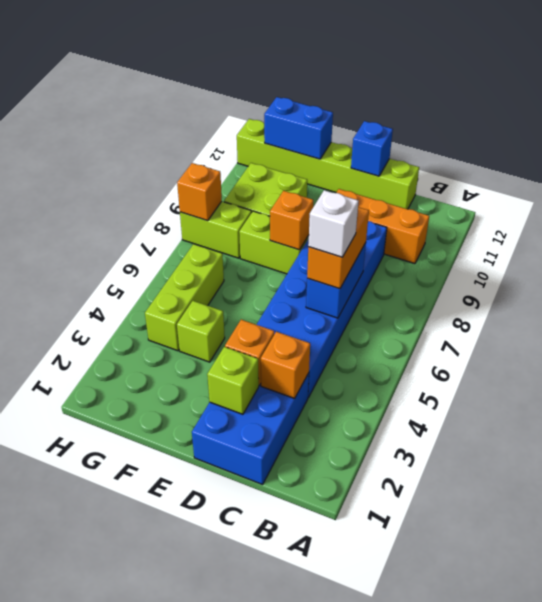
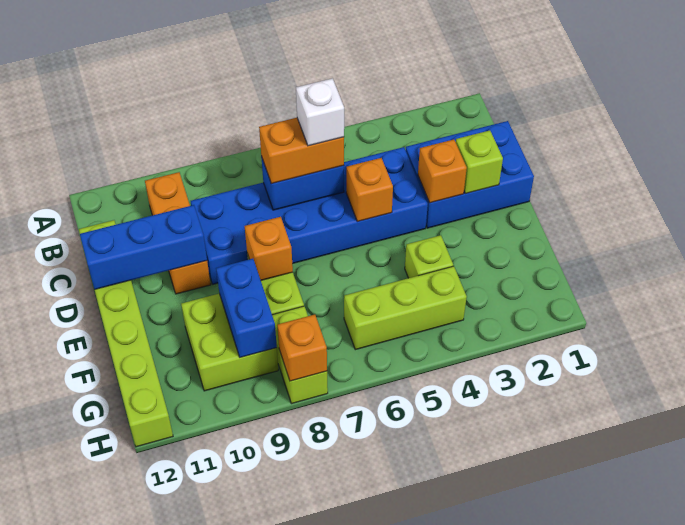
orange 1x1 brick [261,332,310,398] -> orange 1x1 brick moved to [346,158,393,222]
blue 1x1 brick [351,121,393,176] -> blue 1x3 brick [80,205,207,290]
blue 1x2 brick [264,97,333,159] -> blue 1x2 brick moved to [216,259,277,357]

